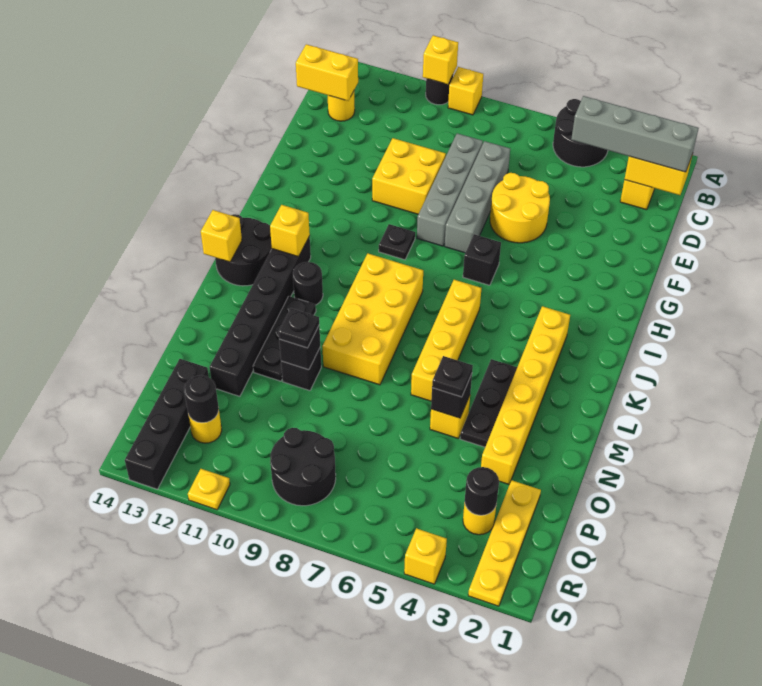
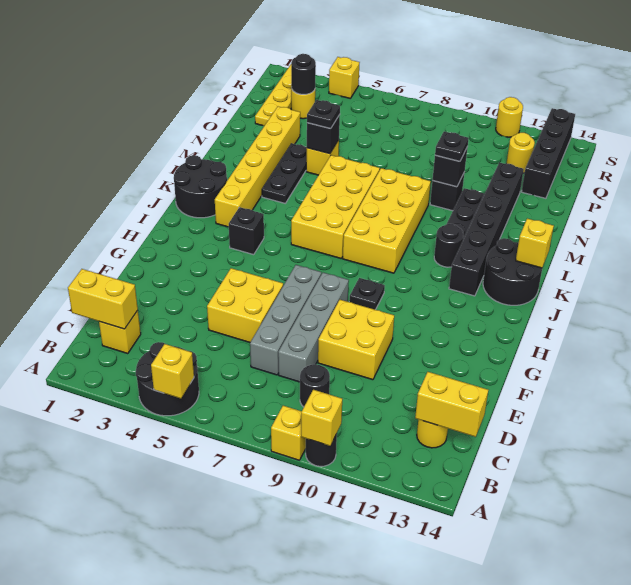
grey 1x4 brick [571,96,699,172] -> none
yellow 2x2 round brick [490,173,550,243] -> yellow 2x2 brick [207,268,283,342]
black 1x1 brick [463,234,501,285] -> black 1x1 brick moved to [229,207,264,255]
yellow 1x4 brick [411,280,481,401] -> yellow 2x4 brick [291,155,380,258]
yellow 1x1 brick [270,205,310,257] -> yellow 1x1 brick moved to [151,344,194,398]
black 2x2 round brick [270,428,336,506] -> black 2x2 round brick moved to [174,155,227,218]
black 1x1 round brick [184,375,219,423] -> black 1x1 round brick moved to [300,364,330,407]
yellow 1x1 plate [188,469,230,510] -> yellow 1x1 round brick [496,97,523,137]

